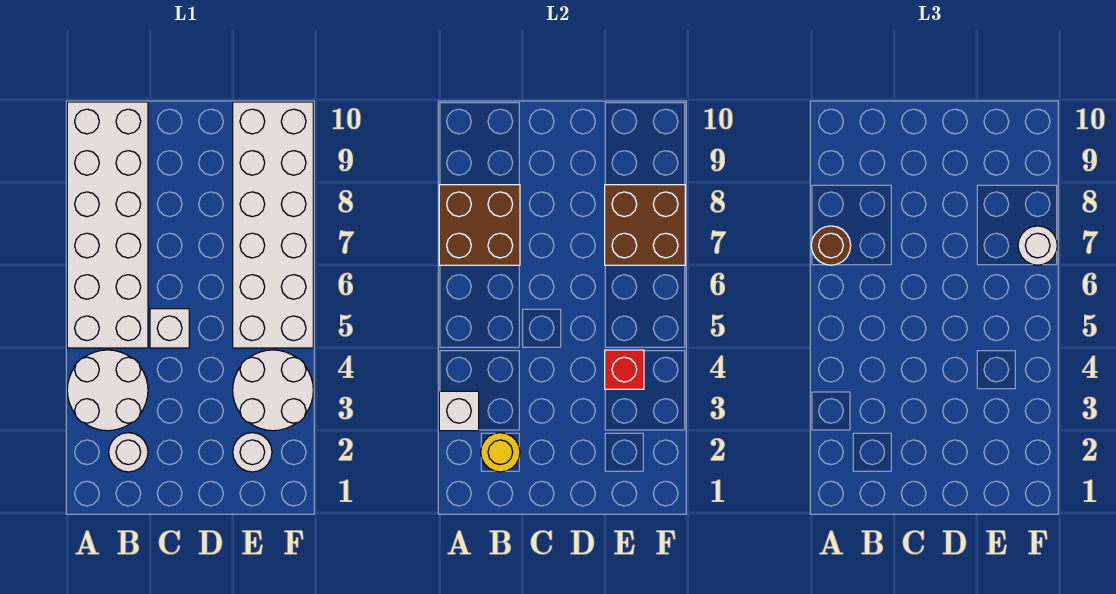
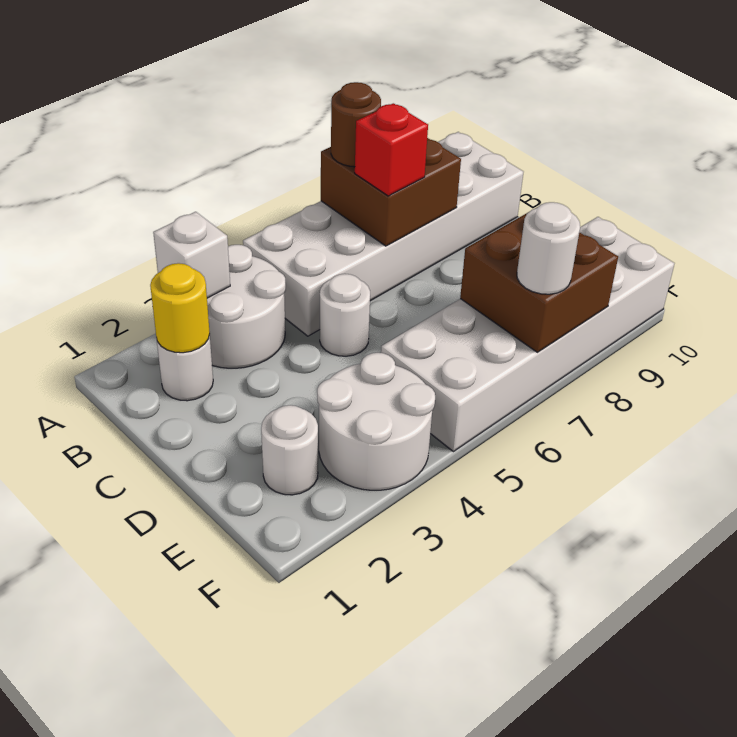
white 1x1 brick [150,309,189,348] -> white 1x1 round brick [320,274,370,356]
red 1x1 brick [605,350,644,389] -> red 1x1 brick moved to [355,103,428,196]

